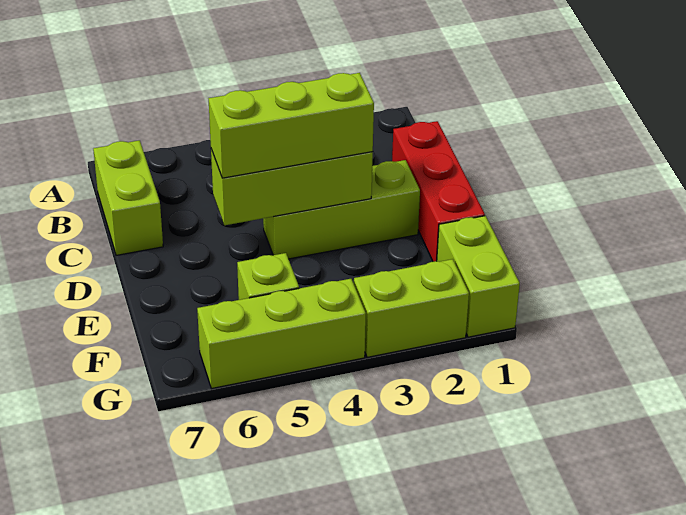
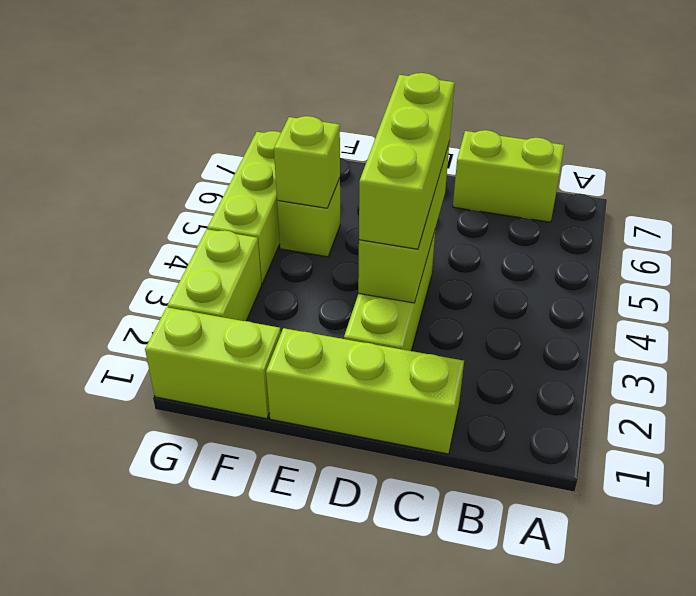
red 1x3 brick [392,121,485,262] -> lime 1x3 brick [266,328,464,454]
none -> lime 1x1 brick [274,116,340,208]

